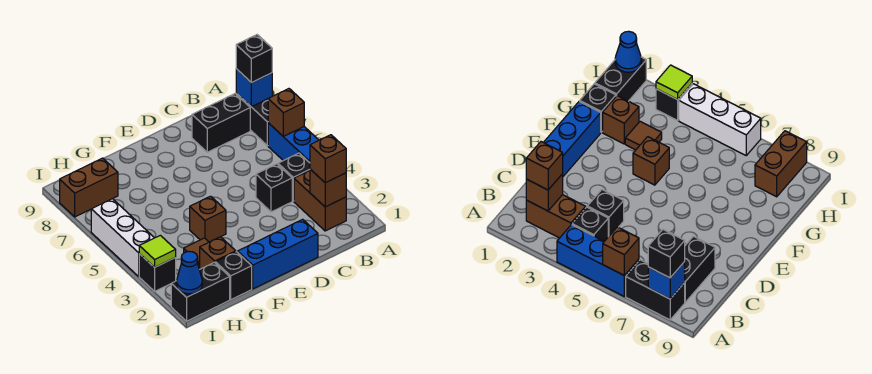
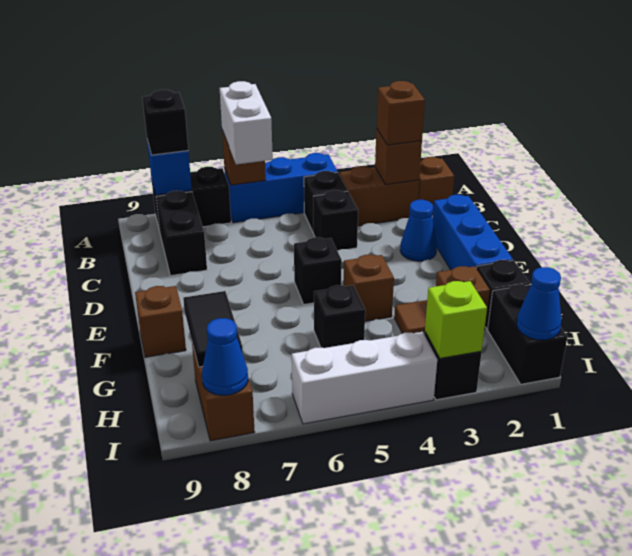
none -> white 1x2 brick [220,81,273,164]
none -> brown 1x1 brick [418,157,454,208]
none -> blue 1x1 cone [400,200,437,261]
none -> black 1x1 brick [294,237,342,304]
none -> brown 1x1 brick [135,286,186,357]
none -> black 1x1 brick [314,285,365,348]
none -> black 1x2 tile [183,291,243,367]
lime 1x1 tile [139,235,176,267] -> lime 1x1 brick [425,281,487,358]
none -> blue 1x1 cone [202,318,248,395]

